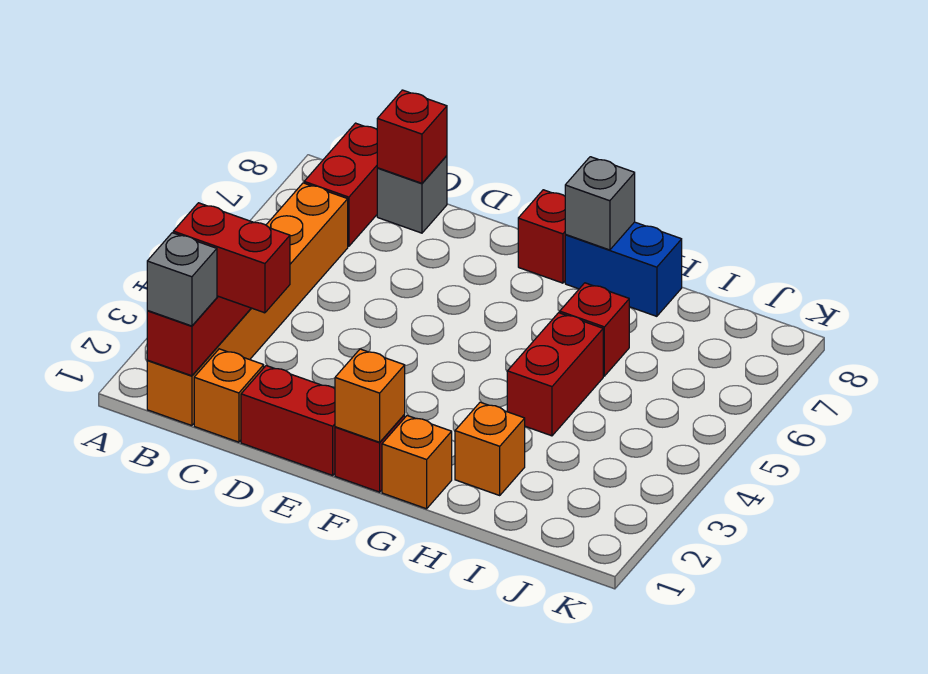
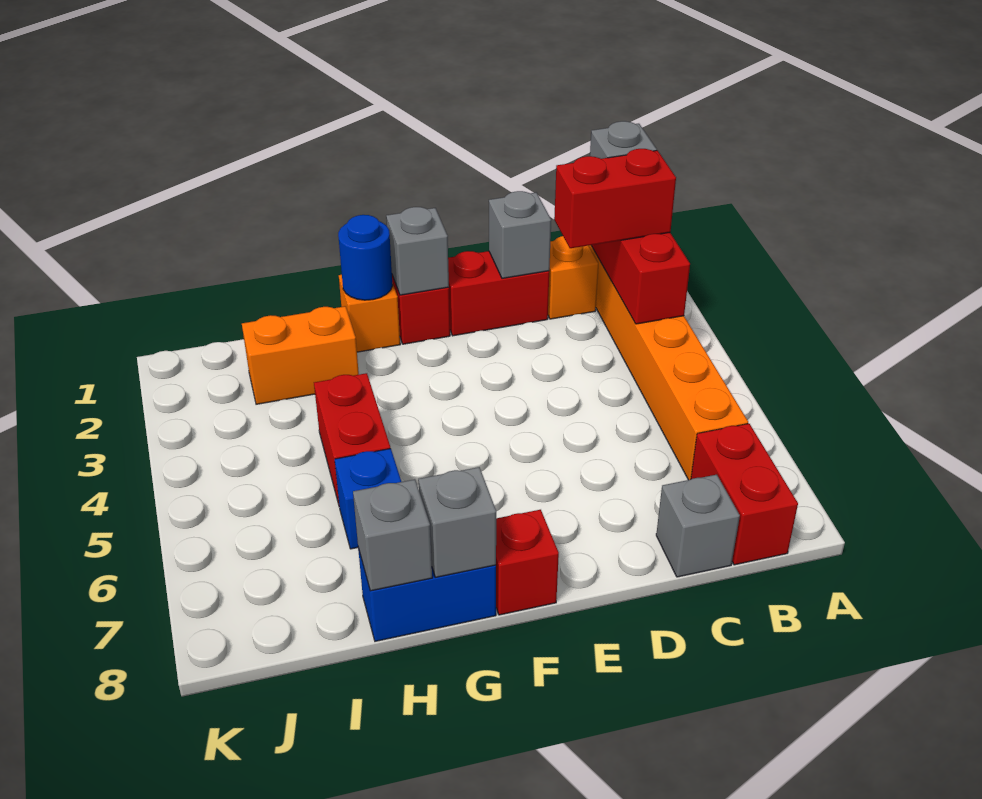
red 1x1 brick [377,90,447,183] -> none
none -> grey 1x1 brick [489,191,551,278]
orange 1x1 brick [335,349,405,442] -> grey 1x1 brick [386,207,449,295]
none -> blue 1x1 round brick [338,215,393,300]
orange 1x1 brick [455,402,525,495] -> orange 1x2 brick [242,306,359,404]
red 1x1 brick [560,283,629,376] -> blue 1x1 brick [335,449,401,549]
none -> grey 1x1 brick [353,479,432,591]

